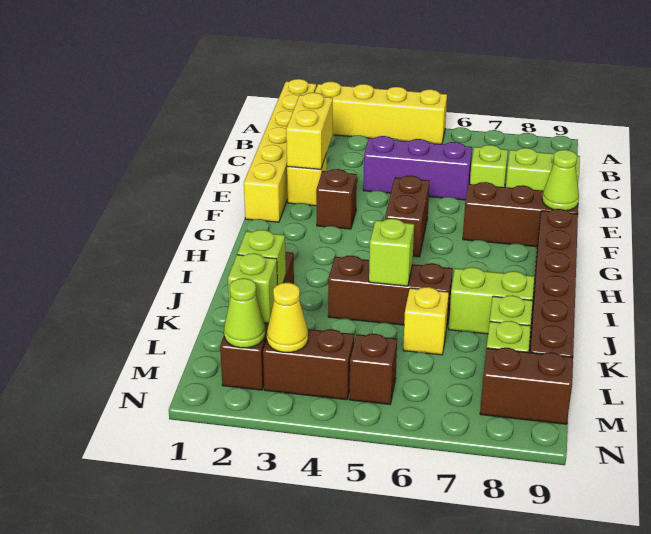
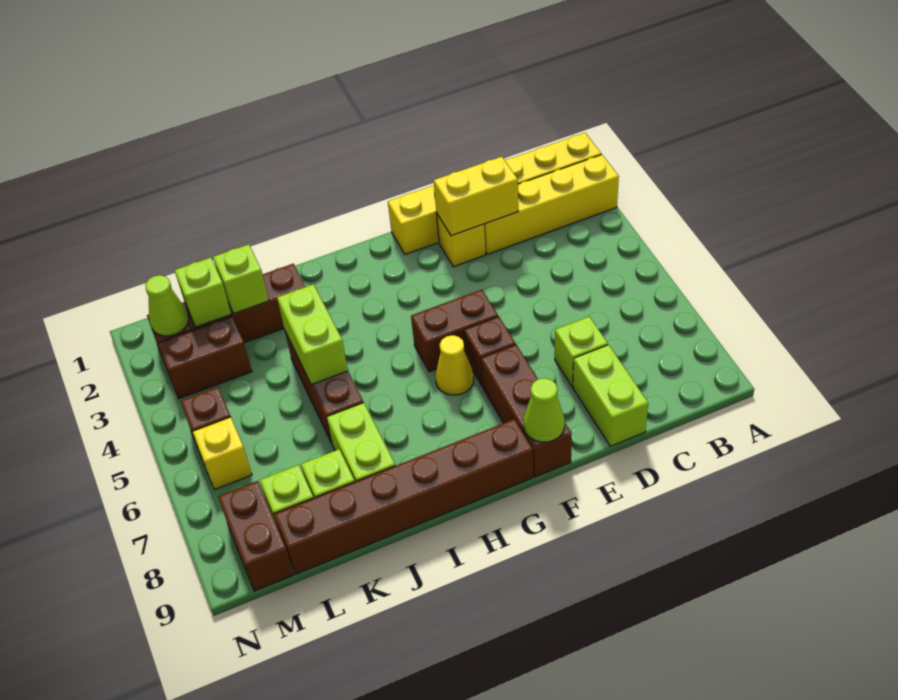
yellow 1x4 brick [315,82,447,144] -> yellow 1x4 brick turned to [484,155,619,254]
purple 1x3 brick [363,136,472,200] -> none
brown 1x1 brick [316,169,357,229] -> brown 1x1 brick moved to [464,316,516,386]
lime 1x1 brick [369,219,414,286] -> lime 1x2 brick [277,284,348,385]
yellow 1x1 brick [403,287,449,355] -> yellow 1x1 brick moved to [193,417,252,490]
brown 1x2 brick [263,329,354,400] -> brown 1x2 brick turned to [158,316,252,399]
yellow 1x1 cone [267,283,308,352] -> yellow 1x1 cone moved to [435,335,474,395]

